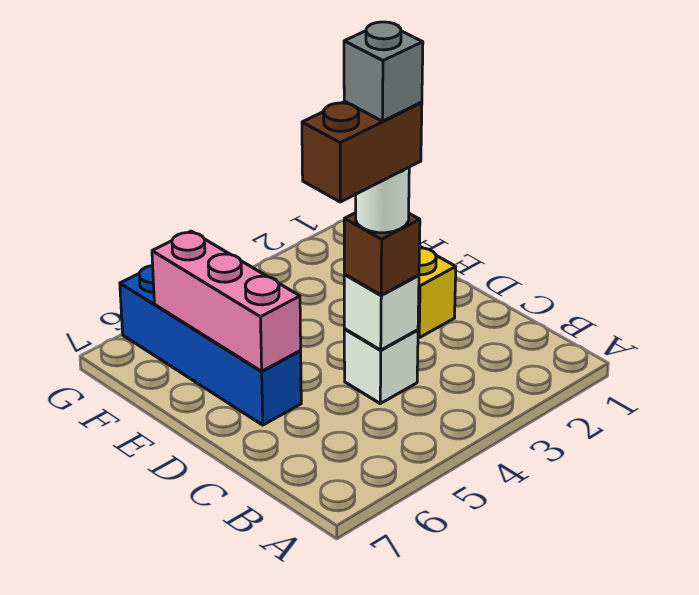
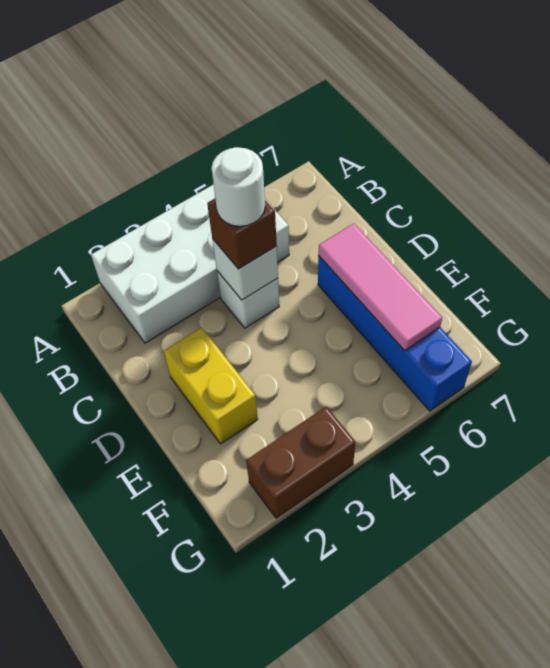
none -> white 2x4 brick [91,184,289,343]
brown 1x2 brick [302,101,422,202] -> brown 1x2 brick moved to [246,407,356,518]
grey 1x1 brick [344,22,423,121] -> none
pink 1x3 brick [152,231,301,371] -> pink 1x3 tile [318,224,442,351]

